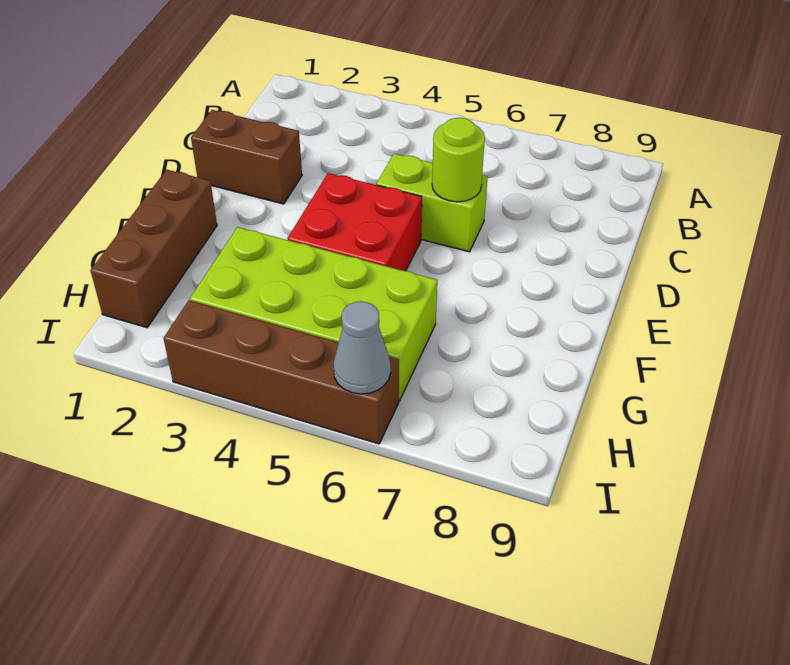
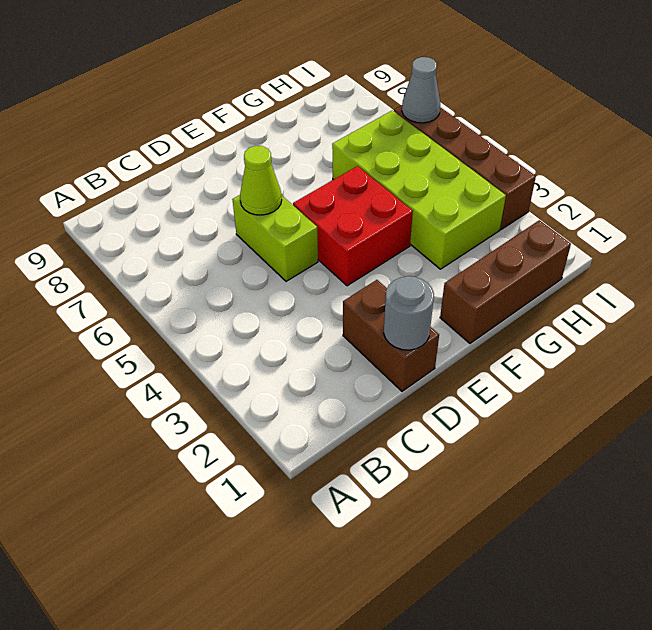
none -> grey 1x1 round brick [384,276,434,350]
lime 1x1 round brick [432,118,485,202] -> lime 1x1 cone [240,146,282,215]

